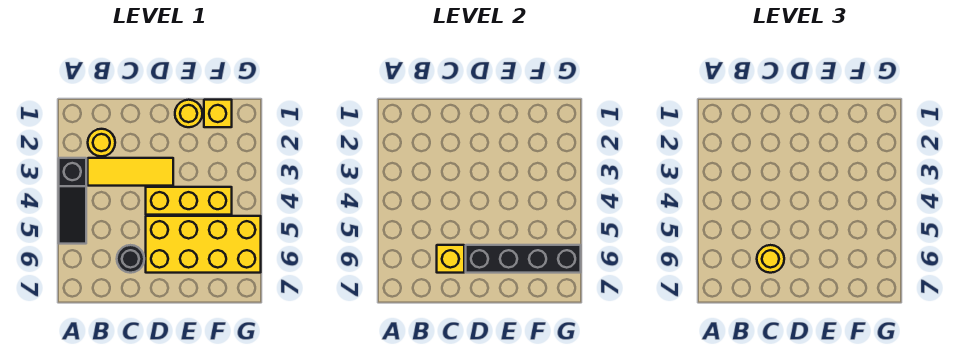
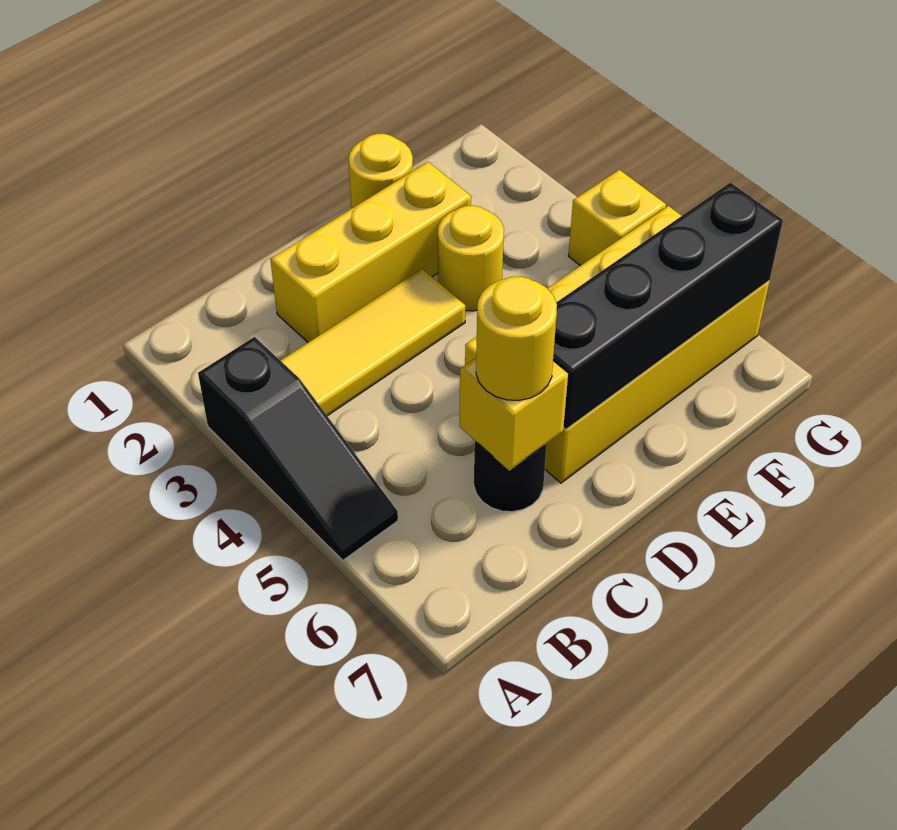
yellow 1x1 round brick [88,129,115,156] -> yellow 1x1 round brick moved to [438,206,504,311]
yellow 1x3 brick [146,187,232,215] -> yellow 1x3 brick moved to [270,162,471,342]
yellow 1x1 brick [204,100,232,127] -> yellow 1x1 brick moved to [568,170,666,266]

